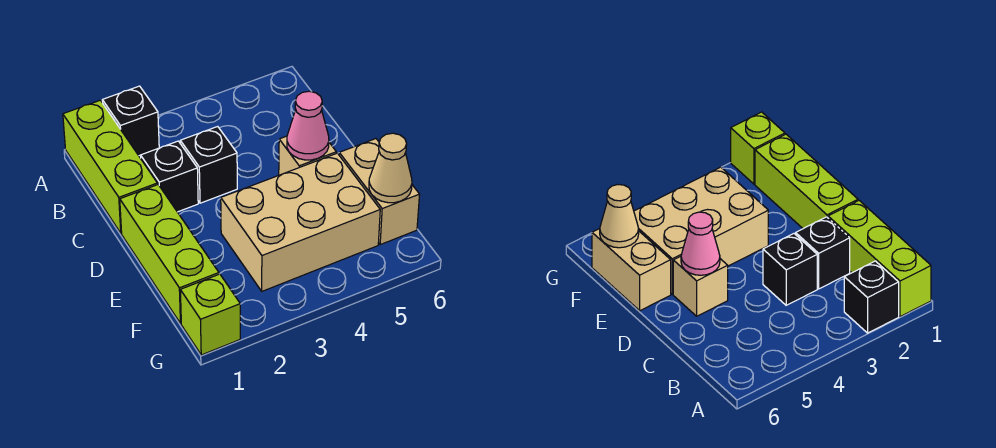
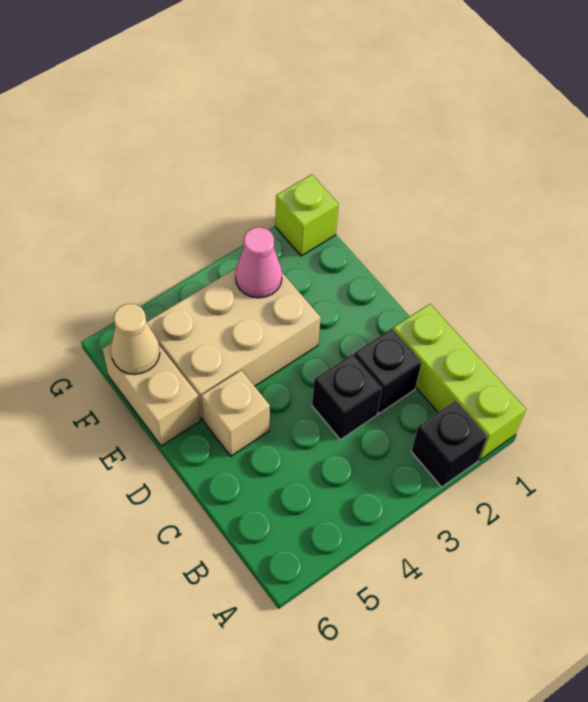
lime 1x3 brick [120,185,219,324] -> none
pink 1x1 cone [287,91,329,160] -> pink 1x1 cone moved to [235,227,282,298]

